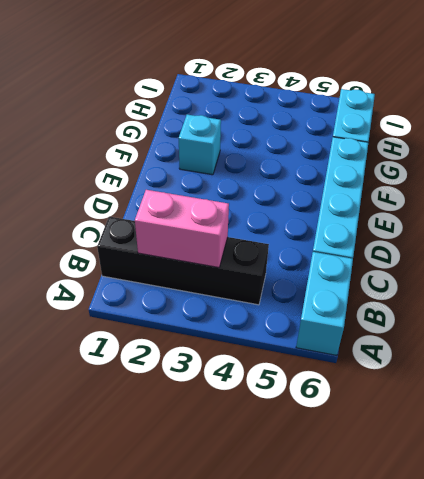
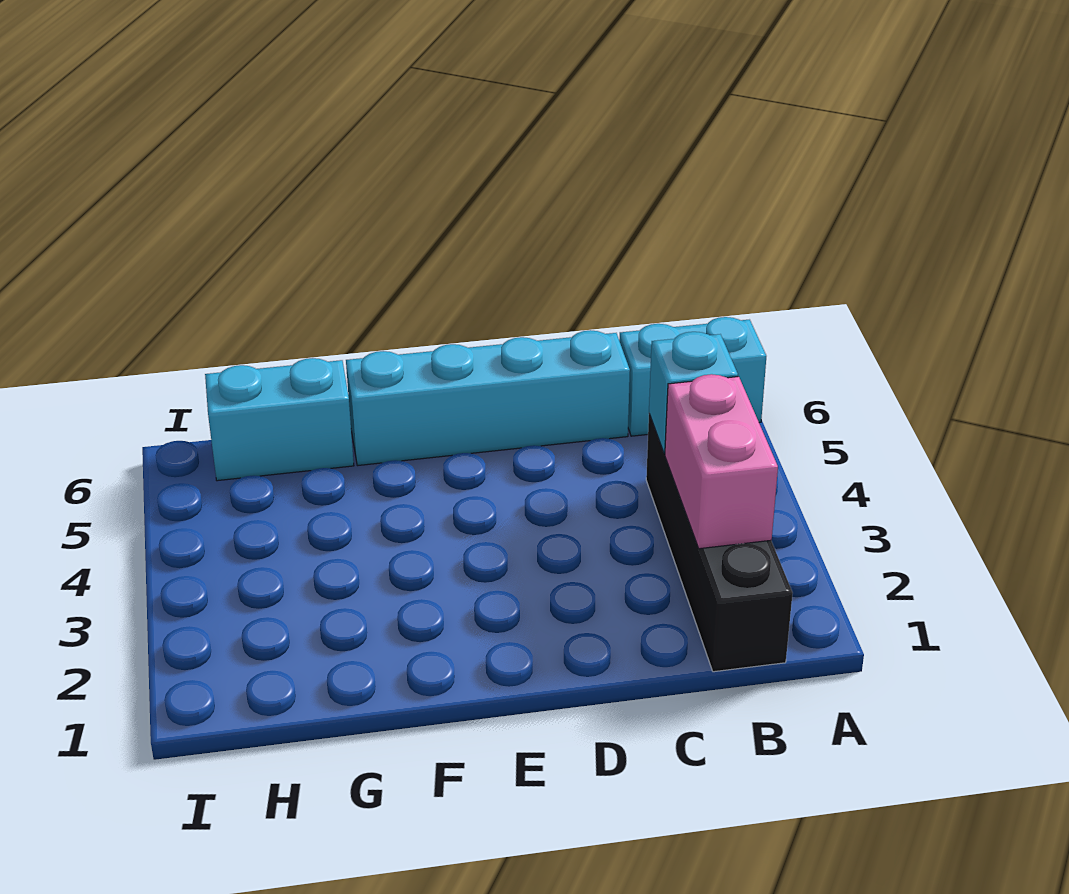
cyan 1x1 brick [179,115,221,175] -> cyan 1x1 brick moved to [649,332,738,454]

